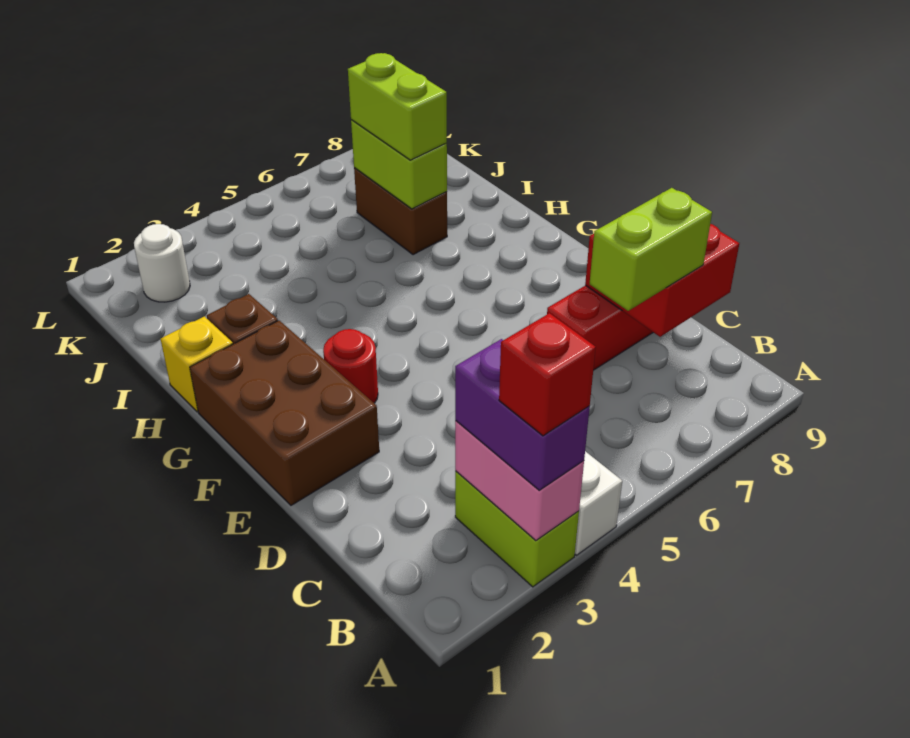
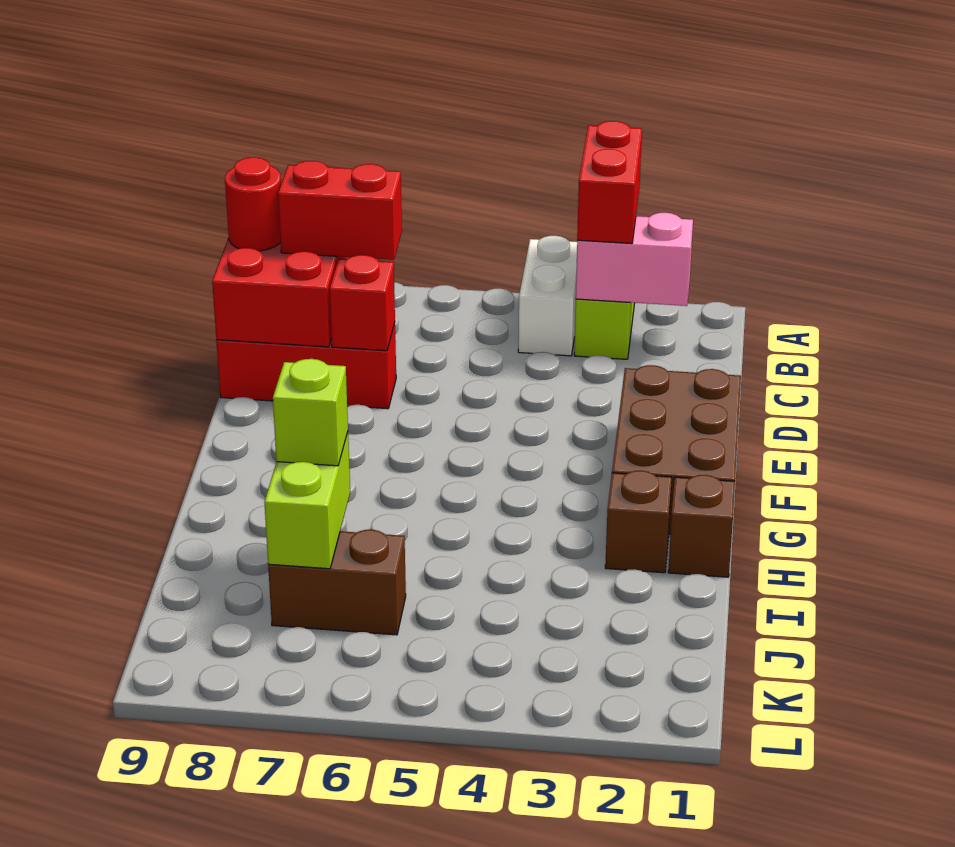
pink 1x2 brick [455,421,584,541] -> pink 1x2 brick turned to [576,213,693,306]
purple 1x2 brick [455,339,590,491] -> red 1x2 brick [577,121,642,244]
red 1x1 brick [499,313,596,436] -> red 1x1 brick moved to [330,255,395,351]
lime 1x2 brick [590,188,712,311] -> red 1x2 brick [278,161,402,260]
red 1x1 round brick [323,329,378,403] -> red 1x1 round brick moved to [225,157,281,251]
yellow 1x1 brick [161,316,233,412] -> brown 1x1 brick [668,475,735,577]
brown 1x2 brick [354,168,447,255] -> brown 1x2 brick turned to [268,530,406,635]
lime 1x2 brick [348,53,447,160] -> lime 1x1 brick [273,359,348,466]
white 1x1 round brick [134,224,190,302] -> none

